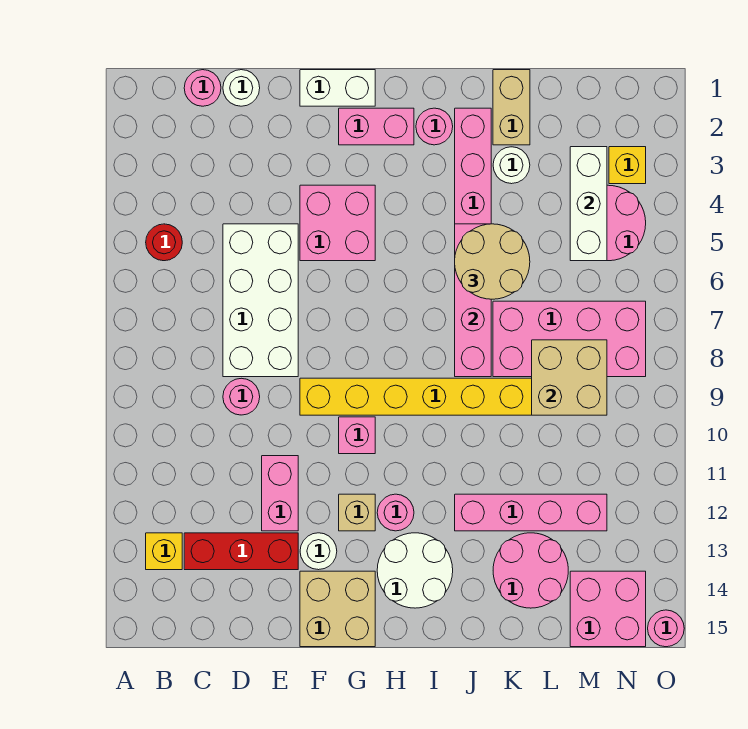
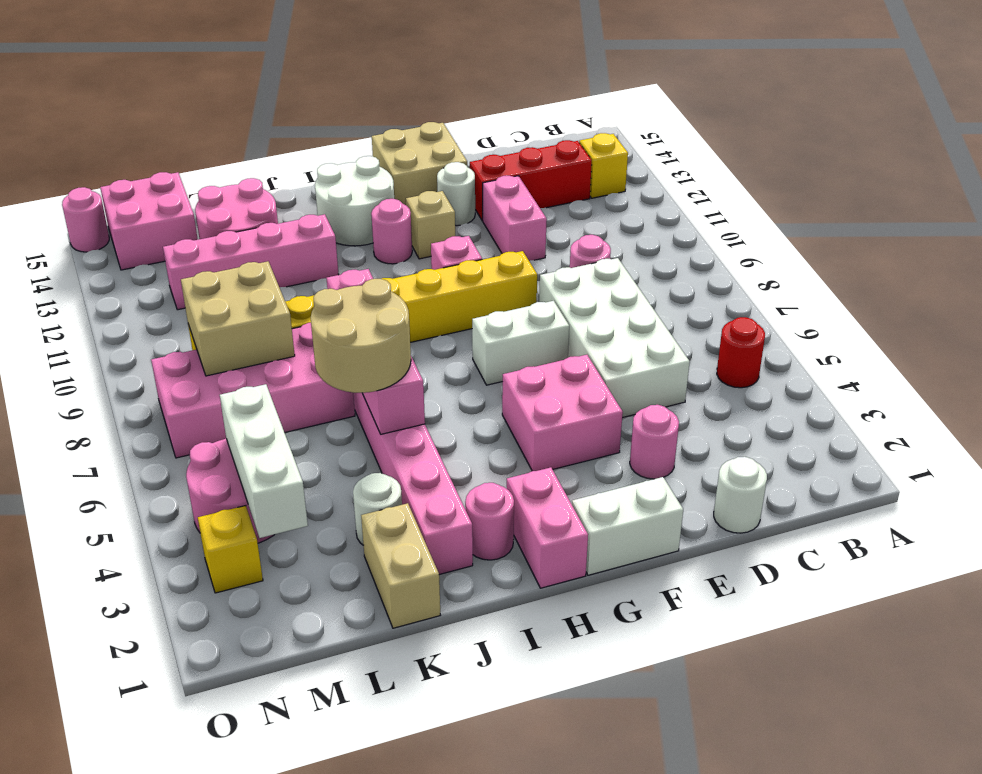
pink 1x1 round brick [184,70,221,106] -> pink 1x1 round brick moved to [630,405,679,479]
none -> white 1x2 brick [472,301,569,385]
pink 1x2 brick [339,108,414,145] -> pink 1x2 brick turned to [507,467,588,588]

